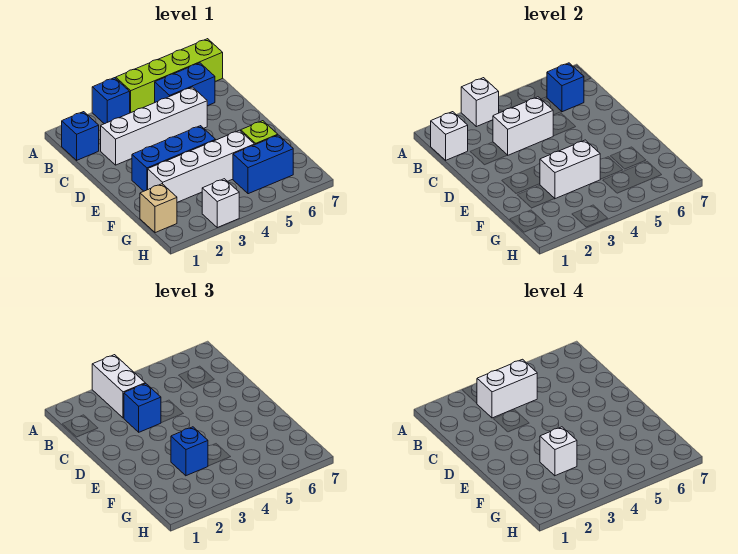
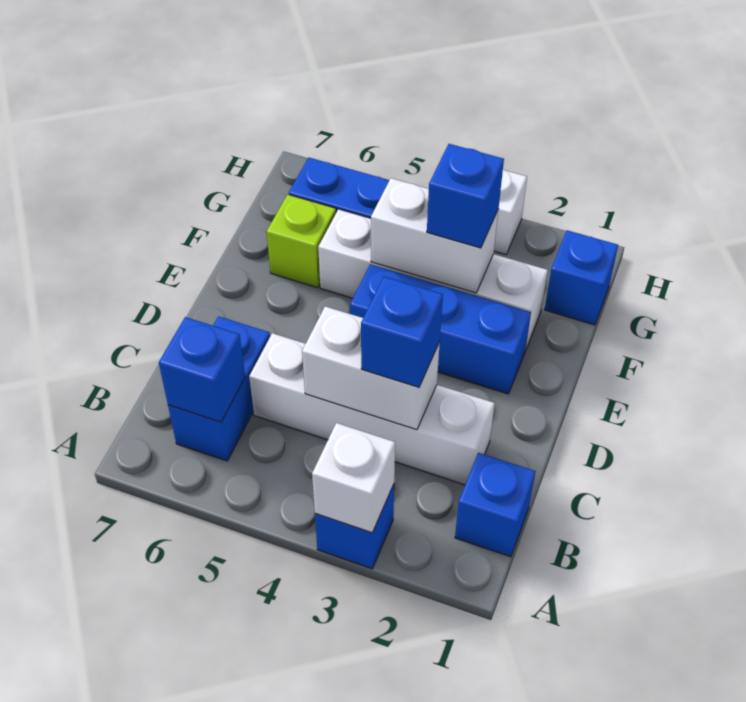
white 1x2 brick [92,355,145,418] -> none
lime 1x4 brick [116,39,223,113] -> none
white 1x1 brick [430,112,468,160] -> none
white 1x2 brick [477,359,537,418] -> none
blue 1x2 brick [155,63,215,106] -> blue 1x2 brick turned to [168,316,270,461]
white 1x1 brick [540,427,577,476] -> none
tan 1x1 brick [140,184,177,233] -> blue 1x1 brick [545,230,618,325]

